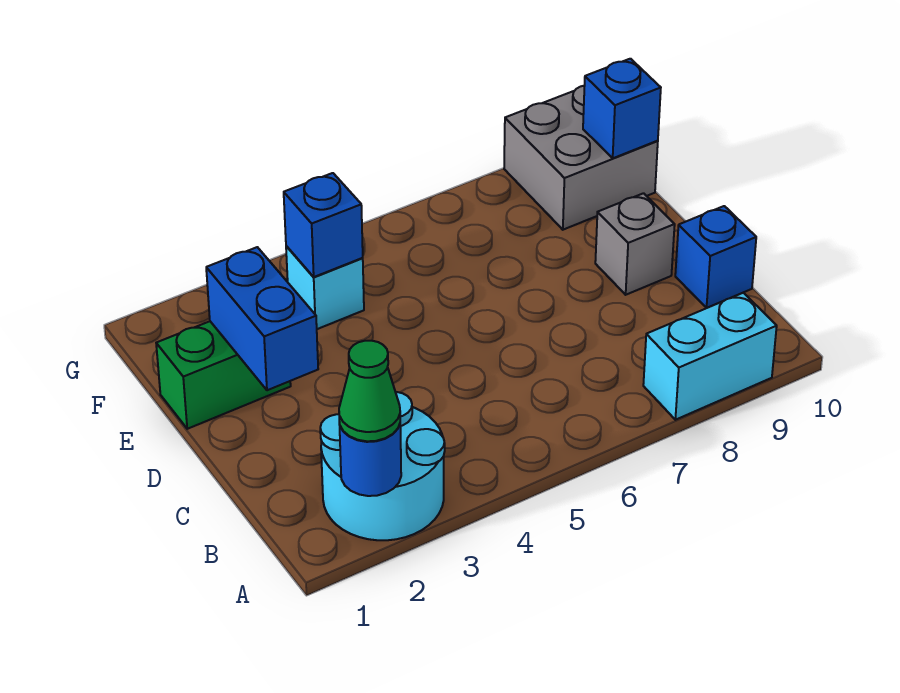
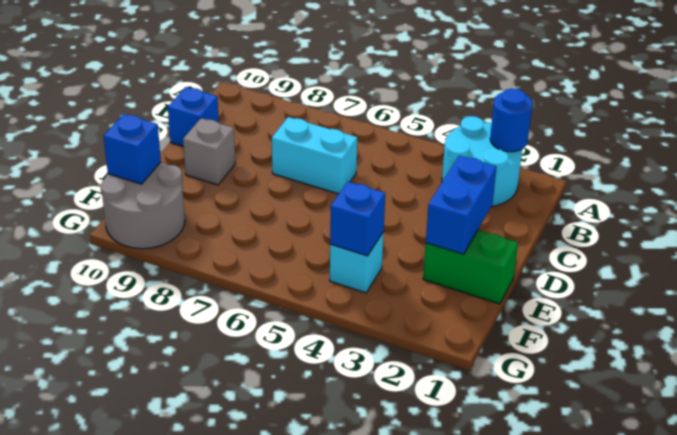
green 1x1 cone [339,341,400,441] -> none
cyan 1x2 brick [643,293,777,420] -> cyan 1x2 brick moved to [272,117,357,194]
grey 2x2 brick [504,86,658,230] -> grey 2x2 round brick [100,162,185,249]

